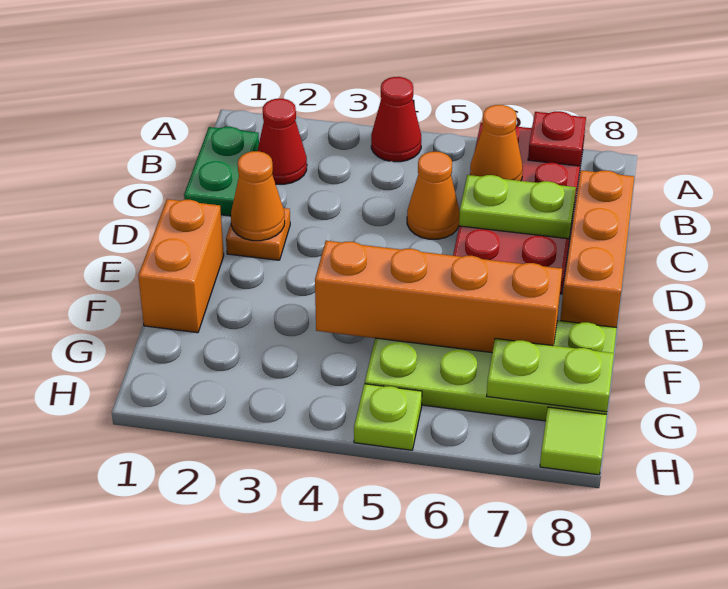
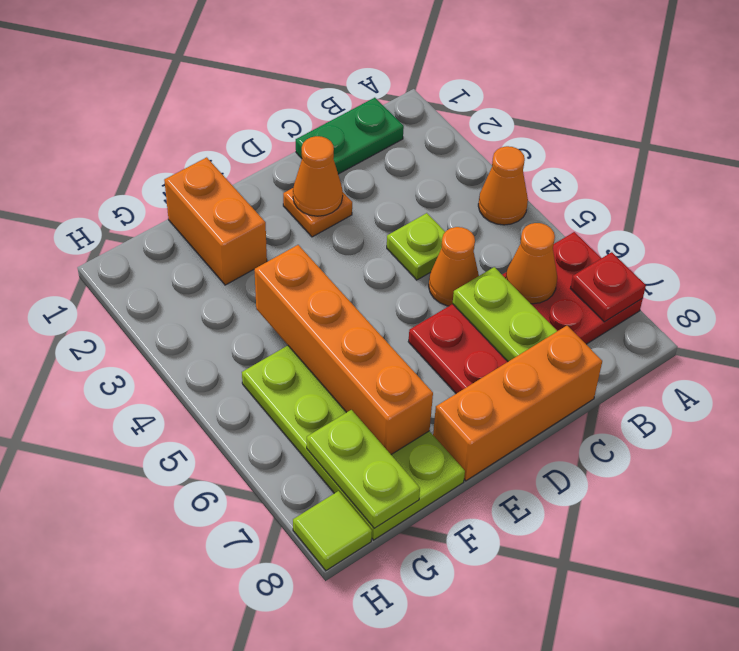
red 1x1 cone [371,77,421,162] -> orange 1x1 cone [478,146,528,225]
red 1x1 cone [257,99,307,184] -> none
orange 1x2 brick [138,199,224,333] -> orange 1x2 brick turned to [164,157,267,285]
lime 1x1 plate [354,384,422,450] -> lime 1x1 plate moved to [387,213,445,280]

